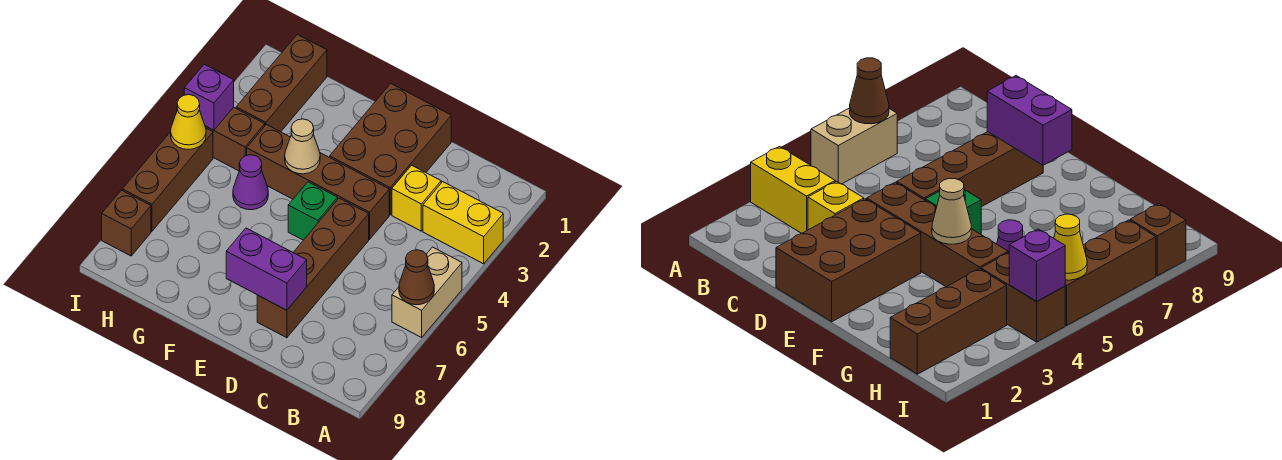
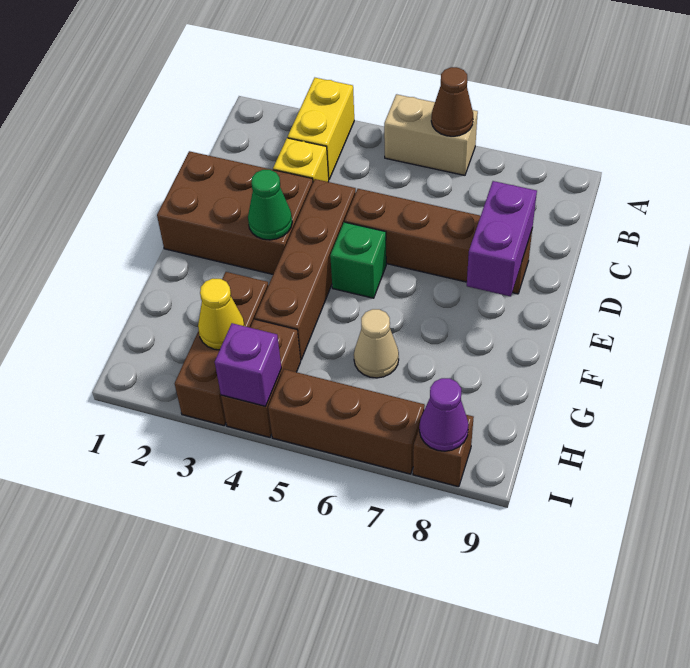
none -> green 1x1 cone [248,170,292,240]
tan 1x1 cone [285,119,320,174] -> tan 1x1 cone moved to [354,309,399,378]
purple 1x1 cone [233,155,268,210] -> purple 1x1 cone moved to [419,378,469,451]
brown 1x3 brick [236,34,327,132] -> brown 1x3 brick turned to [175,272,268,426]
yellow 1x1 cone [171,95,206,149] -> yellow 1x1 cone moved to [198,279,244,350]

